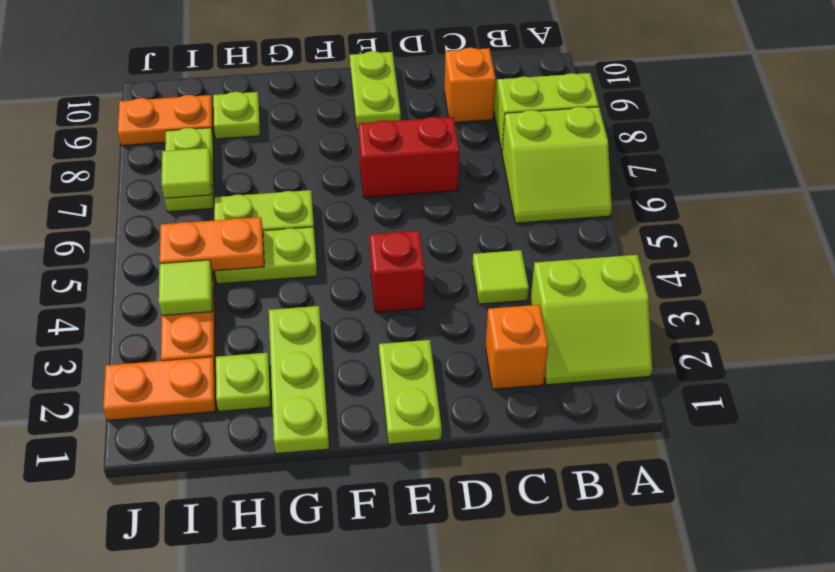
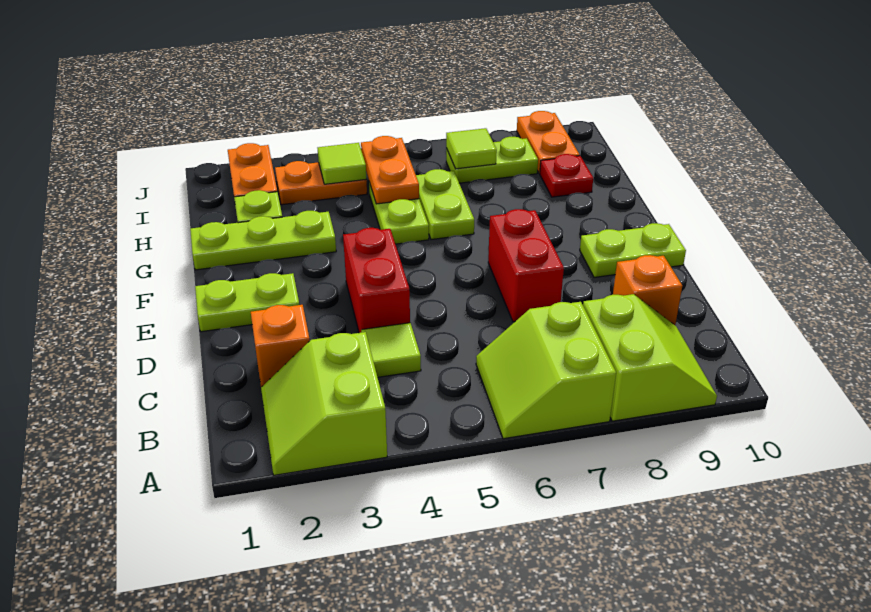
red 1x1 brick [369,231,425,312] -> red 1x2 brick [343,228,410,333]
lime 1x1 plate [213,92,261,139] -> red 1x1 plate [540,154,593,197]

